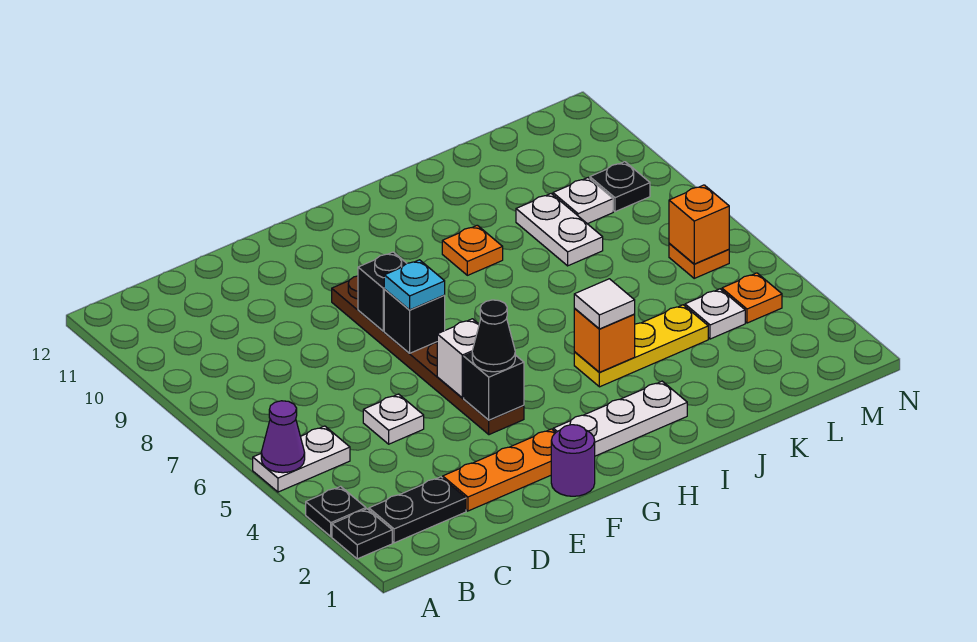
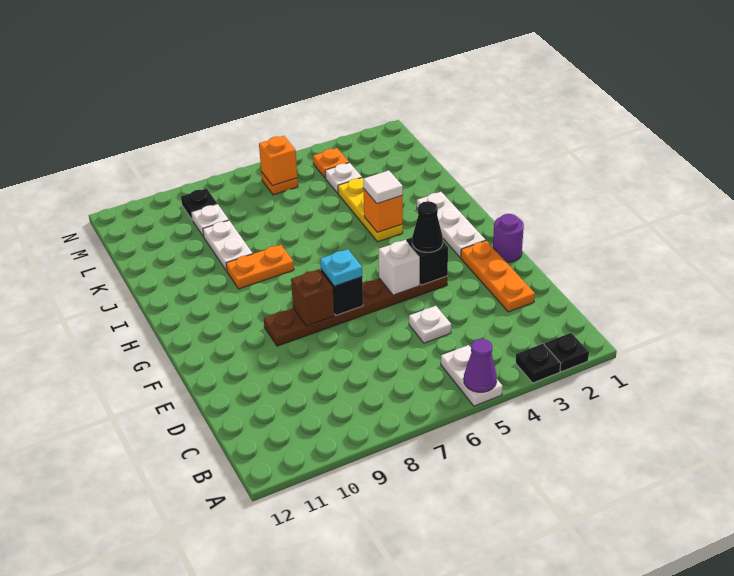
black 1x2 plate [369,477,466,543] -> none
black 1x1 brick [358,252,407,331] -> brown 1x1 brick [291,269,334,326]
orange 1x1 plate [442,225,503,275] -> orange 1x2 plate [226,245,294,289]
white 1x2 plate [516,194,603,266] -> white 1x2 plate turned to [203,220,253,271]

